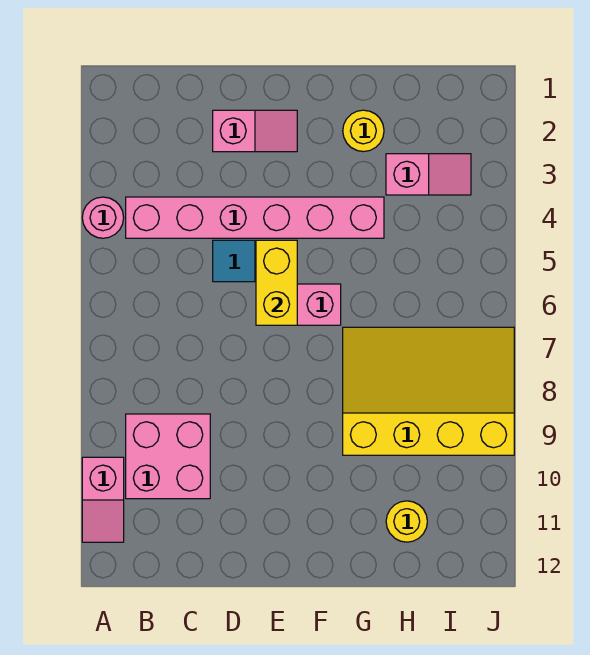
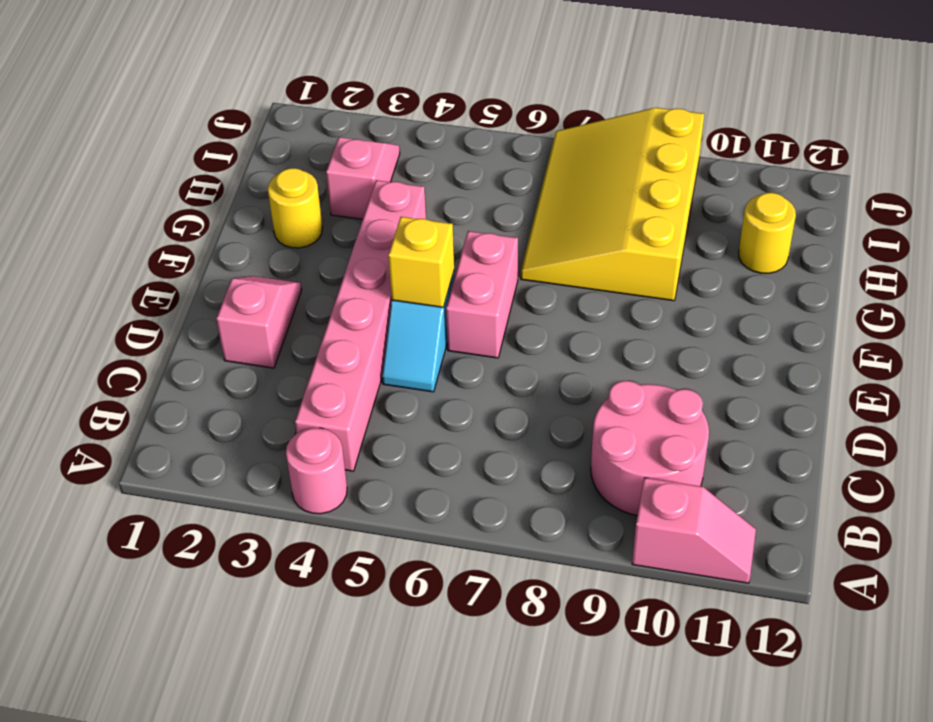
pink 2x2 brick [126,414,210,499] -> pink 2x2 round brick [591,381,709,516]
yellow 1x2 brick [256,240,297,325] -> yellow 1x1 brick [388,217,454,307]

